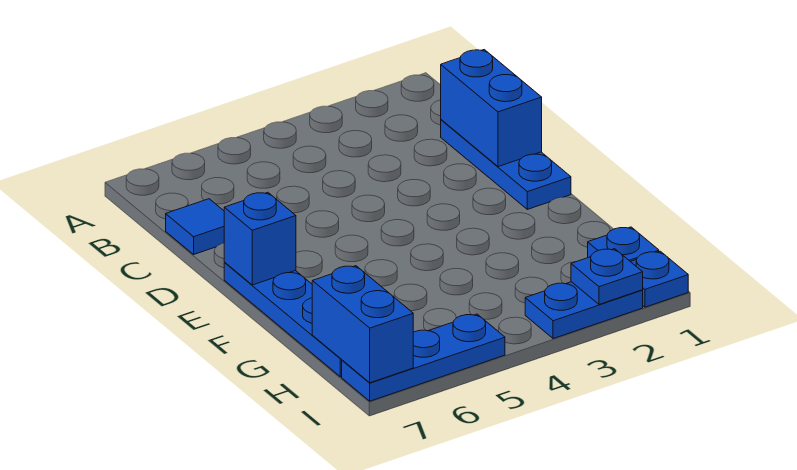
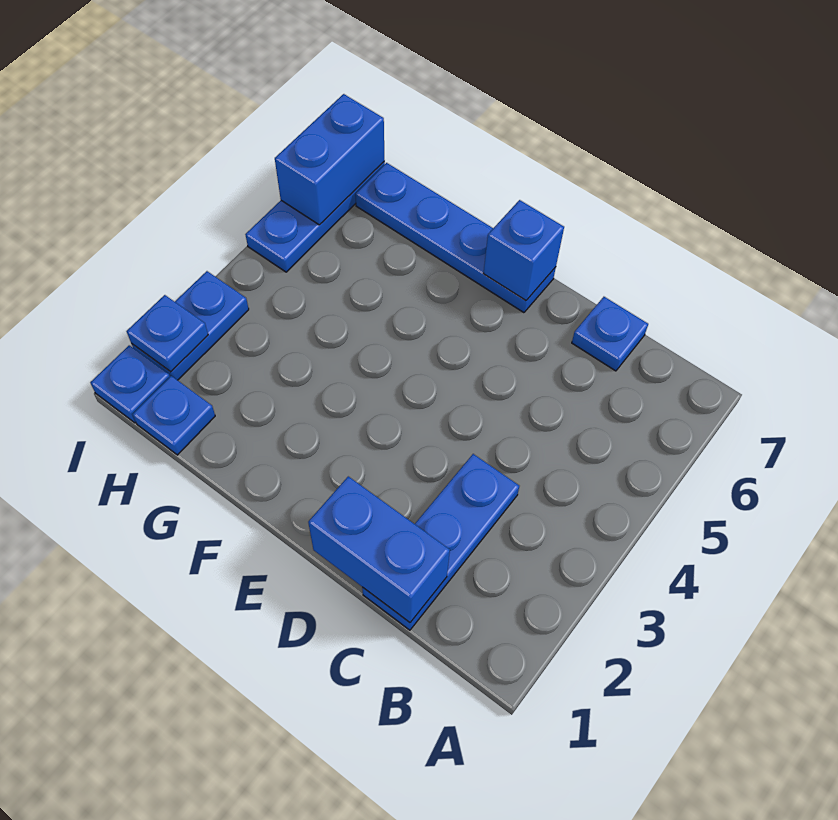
blue 1x3 plate [441,120,571,209] -> blue 1x3 plate turned to [362,454,519,630]
blue 1x1 tile [166,199,224,254] -> blue 1x1 plate [572,297,648,371]
blue 1x2 brick [312,266,413,383] -> blue 1x2 brick turned to [275,94,385,225]

